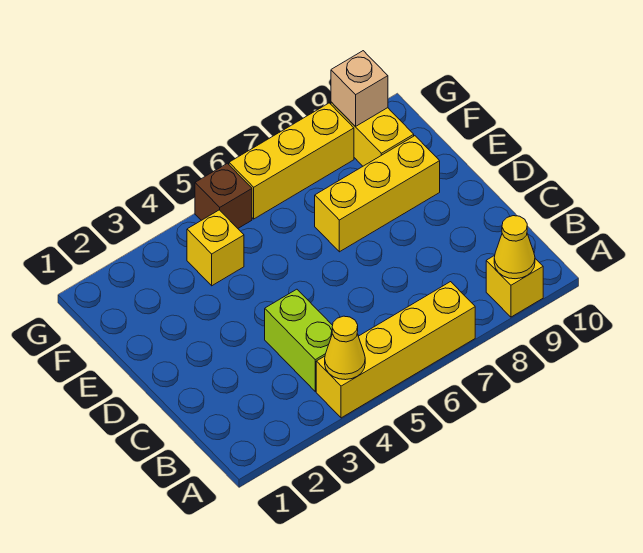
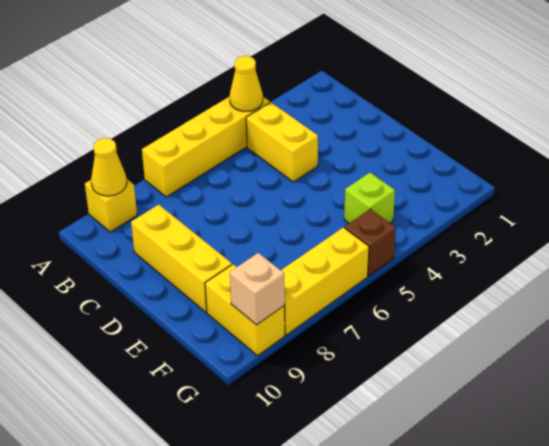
lime 1x2 brick [265,289,333,391] -> yellow 1x2 brick [246,102,318,182]
yellow 1x3 brick [315,136,440,252] -> yellow 1x3 brick turned to [131,205,232,312]
yellow 1x1 brick [187,210,244,286] -> lime 1x1 brick [344,172,395,223]

